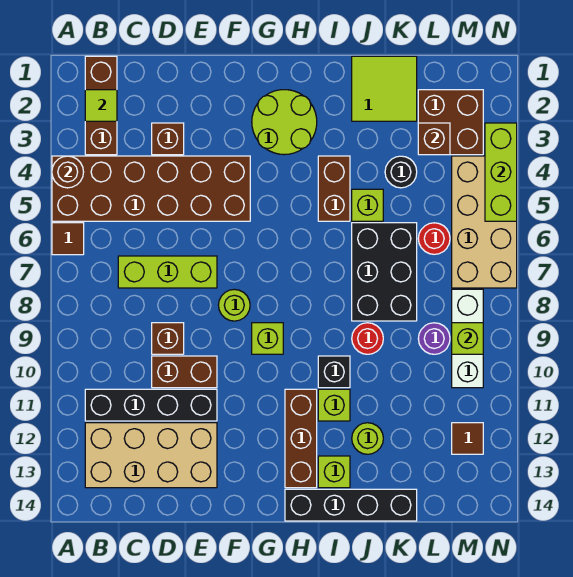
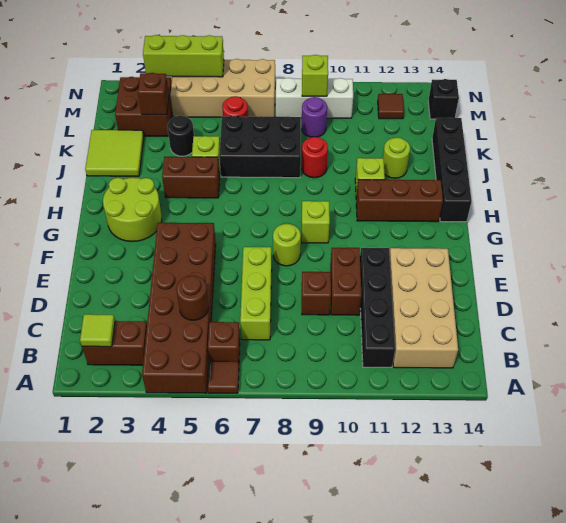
brown 1x1 round brick [52,156,84,188] -> brown 1x1 round brick moved to [176,275,209,320]
brown 1x3 brick [85,56,117,155] -> brown 1x2 brick [82,321,147,365]
brown 1x1 brick [152,123,184,155] -> brown 1x1 brick moved to [208,322,240,362]
black 1x1 brick [318,356,350,388] -> black 1x1 brick moved to [428,79,459,119]
lime 1x1 brick [318,456,350,488] -> none

